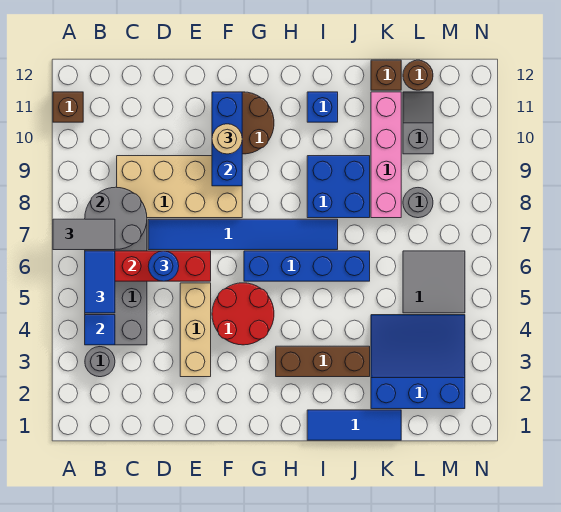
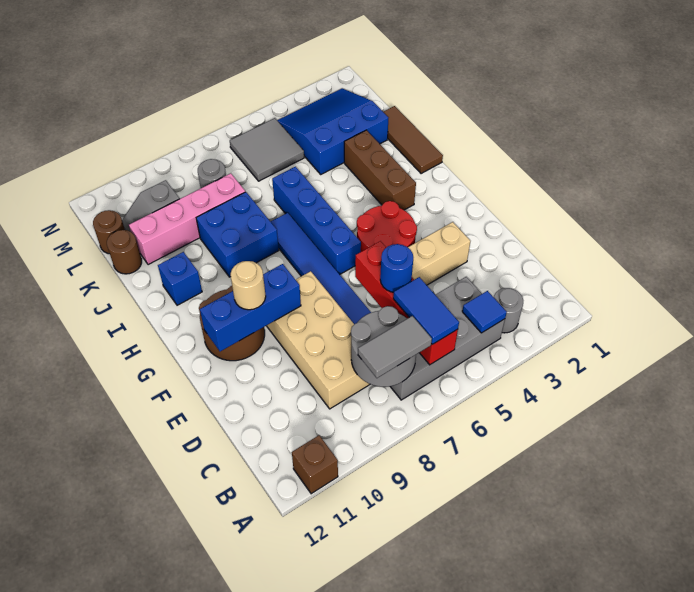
grey 1x2 tile [53,219,115,250] -> grey 1x2 tile turned to [358,316,432,378]
blue 1x2 tile [85,251,115,313] -> blue 1x2 tile turned to [393,277,459,344]
blue 1x3 tile [307,410,401,440] -> brown 1x3 tile [383,106,443,174]
blue 3x3 slope [371,315,465,409] -> blue 3x3 slope turned to [277,88,388,174]
brown 1x1 brick [371,60,401,90] -> brown 1x1 round brick [107,230,142,274]

